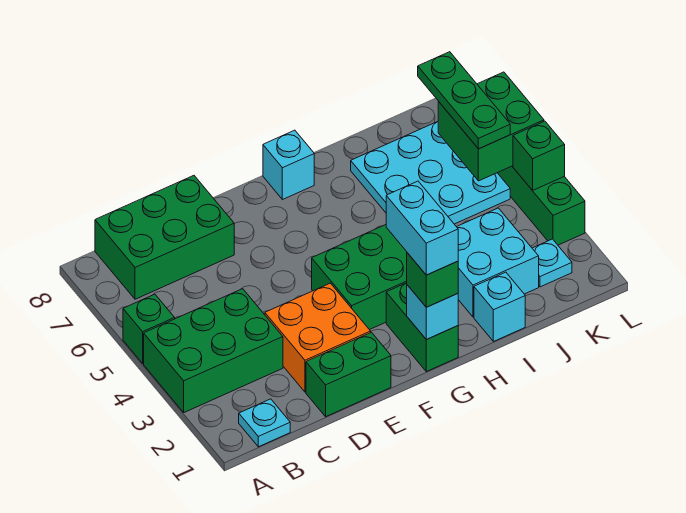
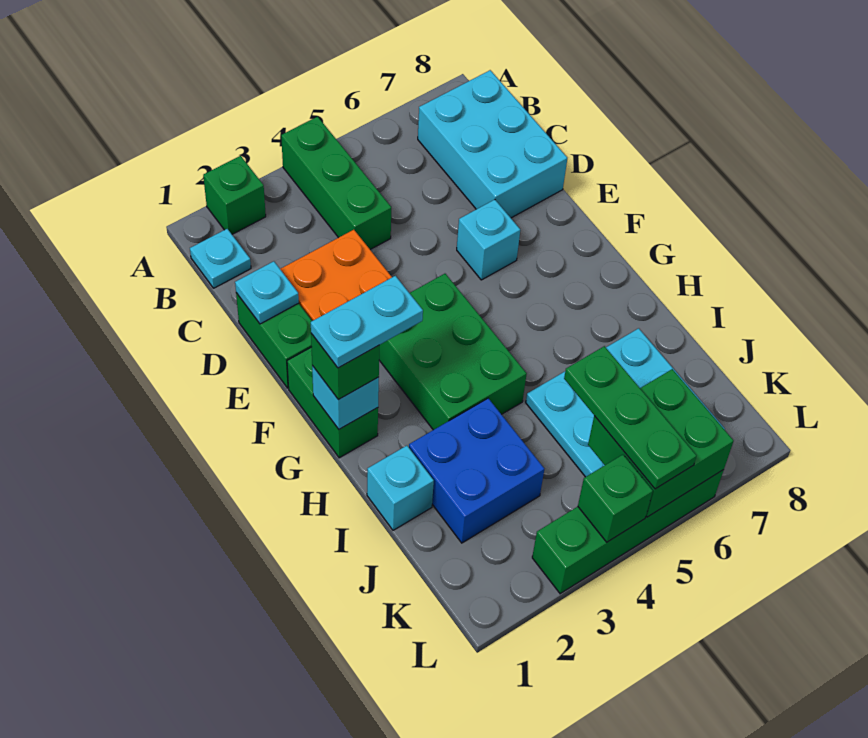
green 2x3 brick [144,289,283,412] -> green 1x3 brick [281,117,391,250]
green 1x1 brick [123,294,175,363] -> green 1x1 brick moved to [203,156,266,234]
green 2x3 brick [95,176,234,299] -> cyan 2x3 brick [418,70,567,218]
green 1x2 brick [386,283,458,372] -> green 1x2 brick turned to [287,347,378,458]
cyan 1x2 brick [386,181,458,275] -> cyan 1x2 plate [311,276,423,368]
cyan 1x1 brick [263,130,314,200] -> cyan 1x1 brick moved to [457,200,520,280]
cyan 2x2 brick [457,208,539,317] -> blue 2x2 brick [409,398,544,543]
cyan 1x1 plate [532,239,572,287] -> cyan 1x1 plate moved to [235,261,299,324]
green 1x3 plate [418,52,510,149] -> green 1x3 plate turned to [564,346,697,489]

